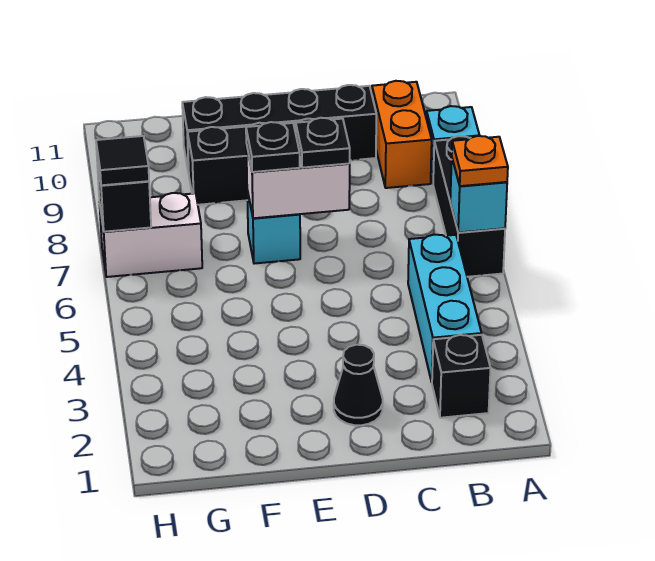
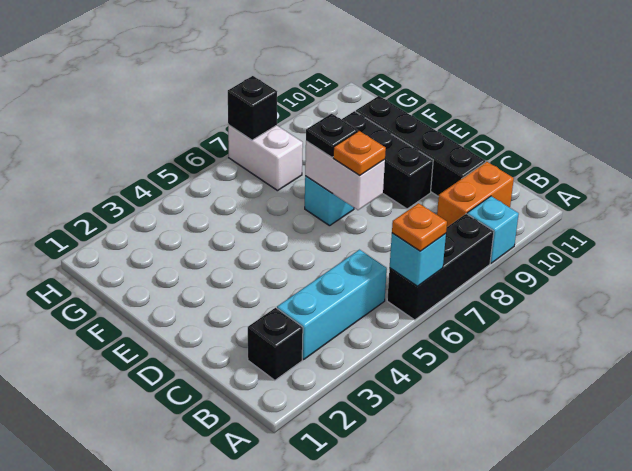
black 1x1 cone [334,345,383,425] -> none
black 1x1 plate [296,118,350,168] -> orange 1x1 plate [333,131,386,175]
black 1x1 tile [96,136,149,185] -> none

